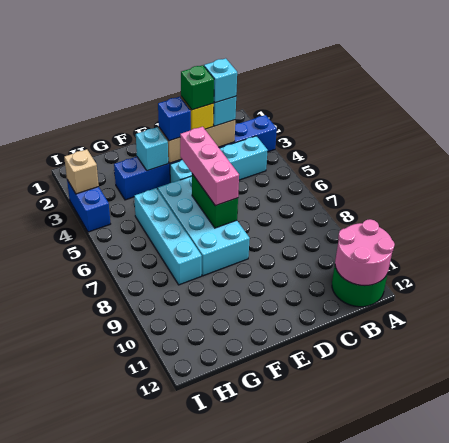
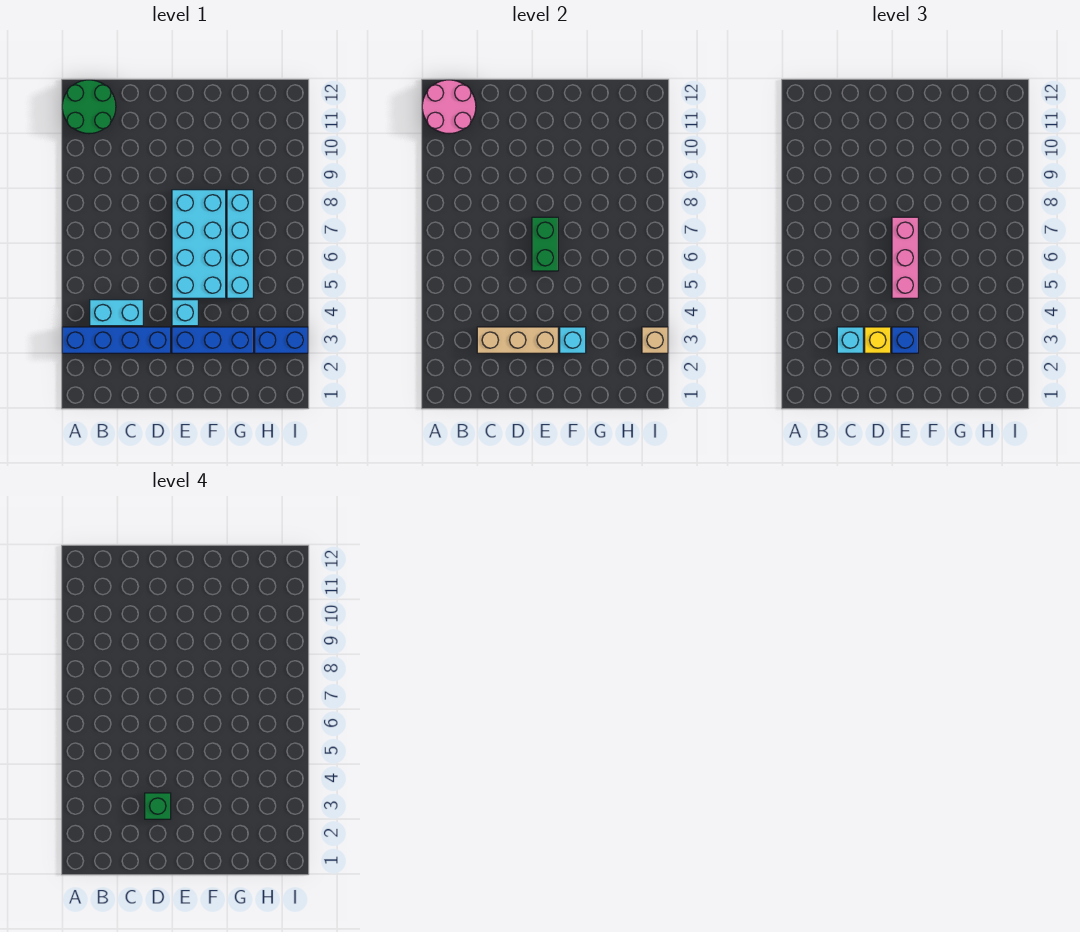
cyan 1x1 brick [204,58,237,103] -> none
blue 1x2 brick [67,180,110,232] -> blue 1x2 brick turned to [255,327,308,353]

